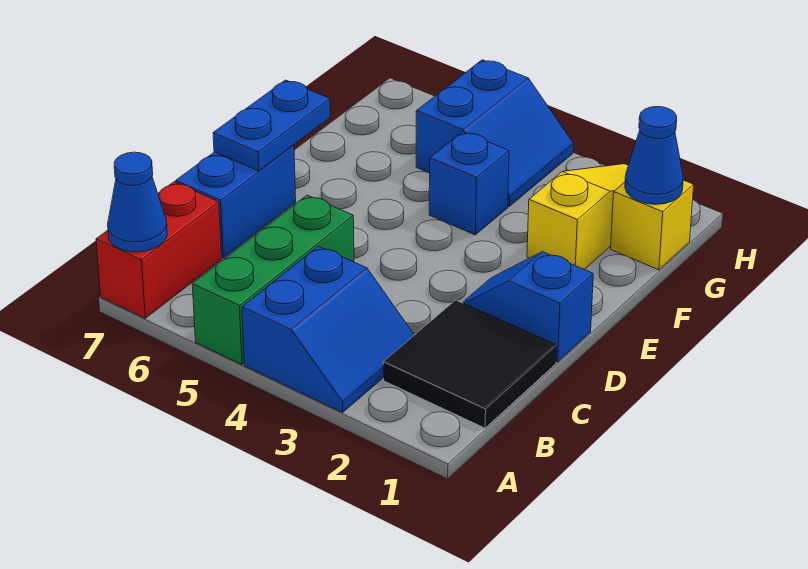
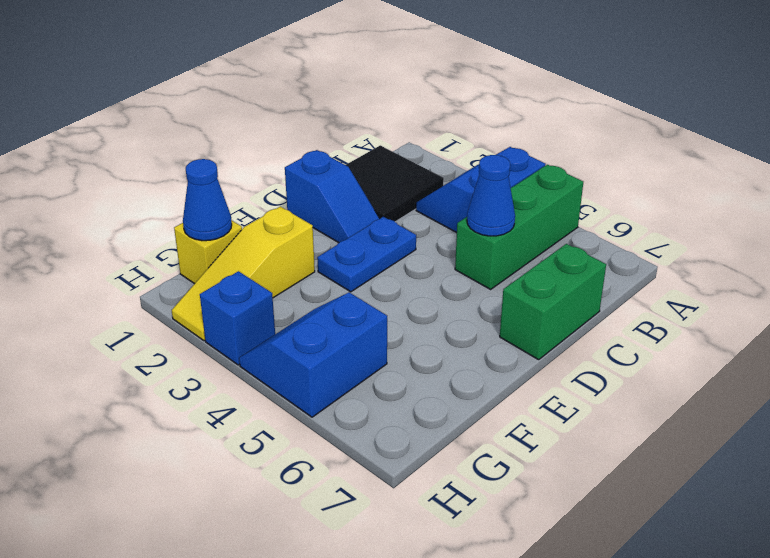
red 1x2 brick [96,182,221,318] -> none
blue 1x1 cone [108,152,167,252] -> blue 1x1 cone moved to [467,155,515,236]
blue 1x2 brick [176,145,296,258] -> green 1x2 brick [500,244,606,360]
blue 1x2 plate [213,80,330,171] -> blue 1x2 plate moved to [317,217,416,292]
blue 1x1 brick [429,132,509,235] -> blue 1x1 brick moved to [200,271,275,365]

